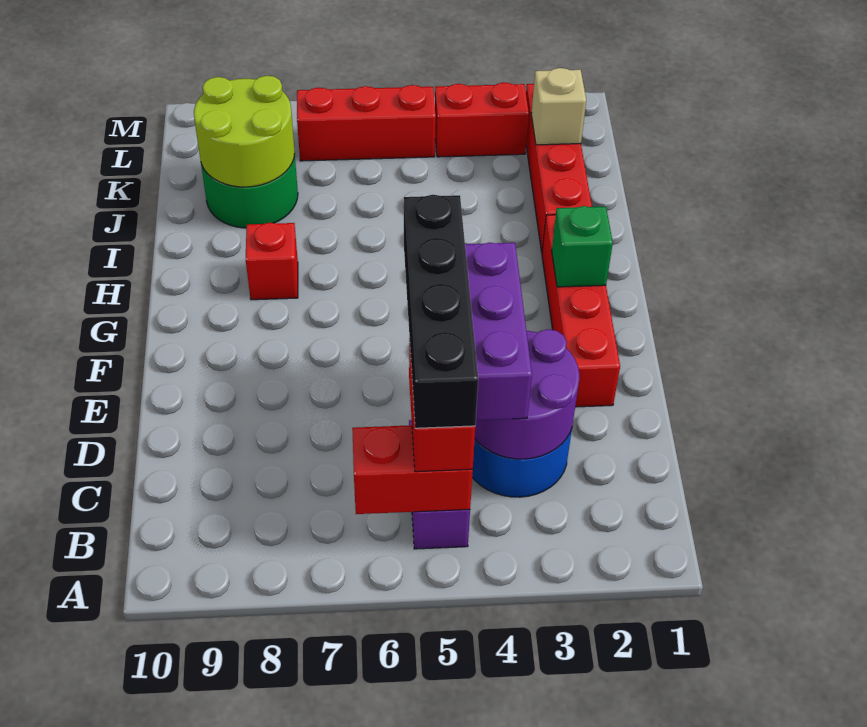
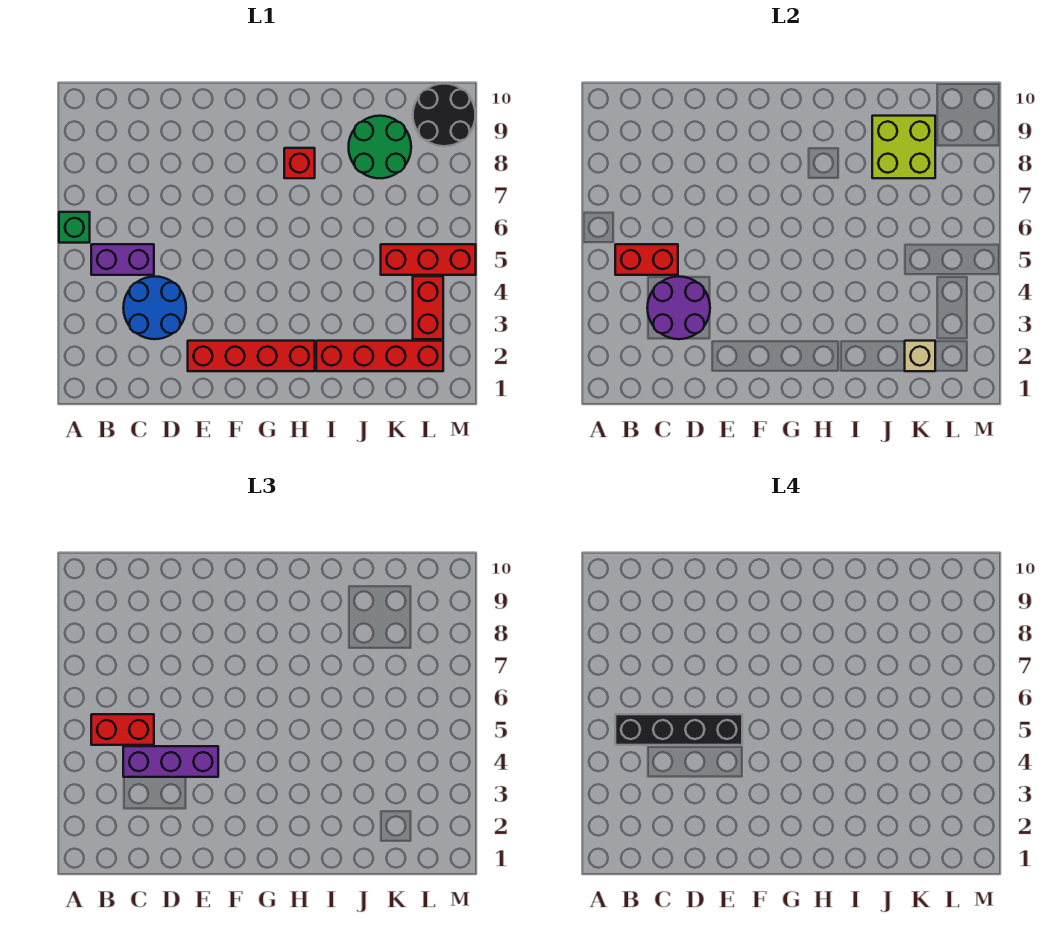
red 1x2 brick [352,425,473,514] -> red 1x2 brick turned to [615,244,678,275]
green 1x1 brick [552,206,613,287] -> green 1x1 brick moved to [59,212,90,243]
lime 2x2 round brick [194,76,295,187] -> lime 2x2 brick [872,116,935,178]
red 1x3 brick [297,85,436,161] -> red 1x3 brick turned to [381,244,476,275]
none -> black 2x2 round brick [413,84,476,146]

